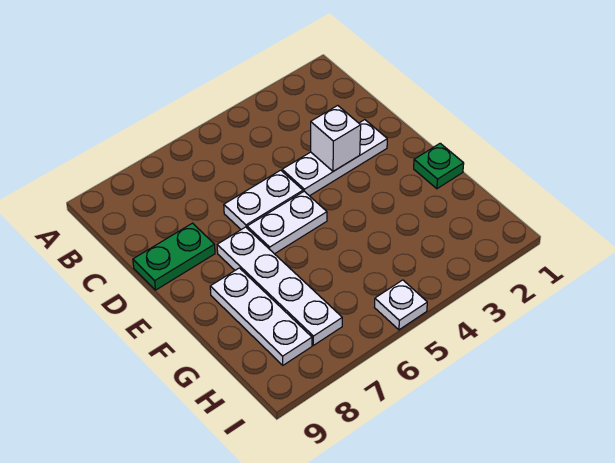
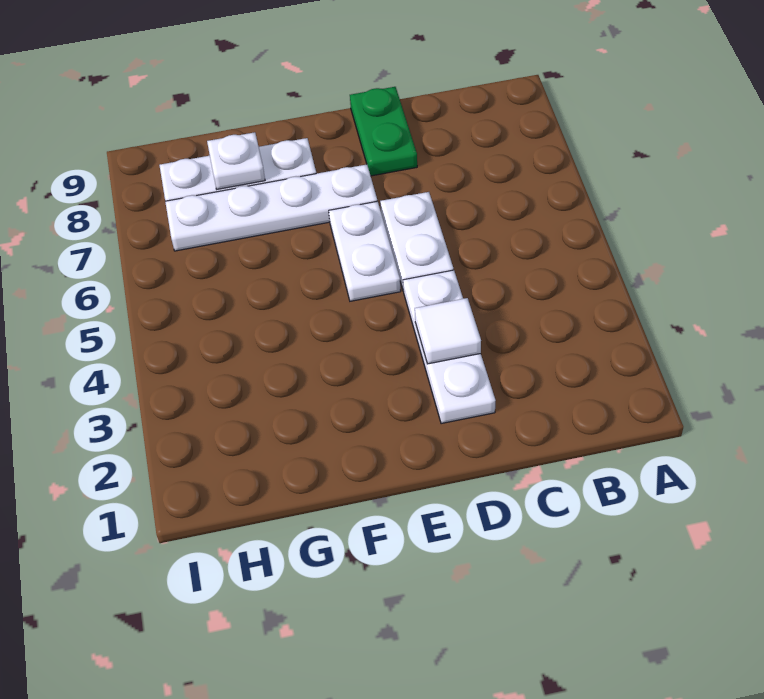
white 1x1 brick [311,105,361,171] -> white 1x1 tile [415,298,481,364]
green 1x1 plate [414,143,464,189] -> none
white 1x1 plate [375,280,427,330] -> white 1x1 plate moved to [207,132,265,189]

